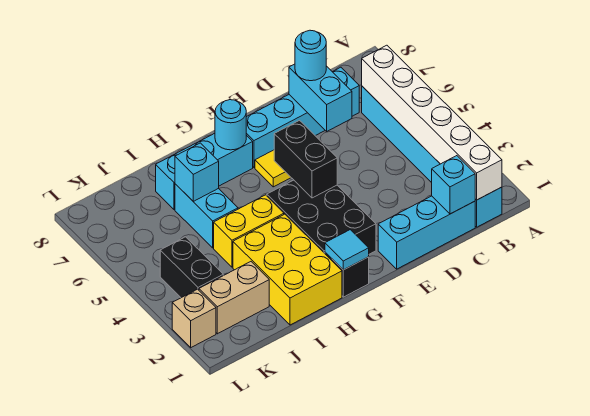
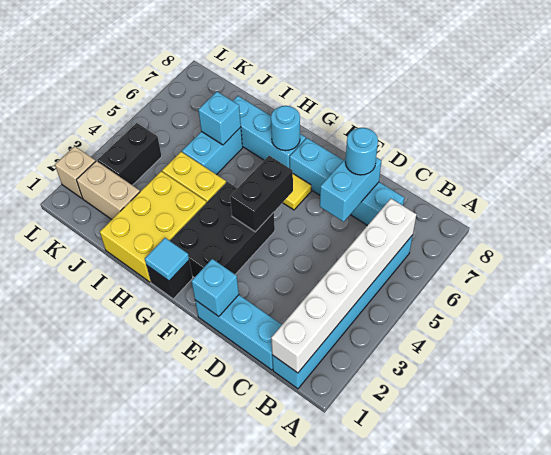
cyan 1x1 brick [432,156,475,214] -> cyan 1x1 brick moved to [191,259,239,316]

